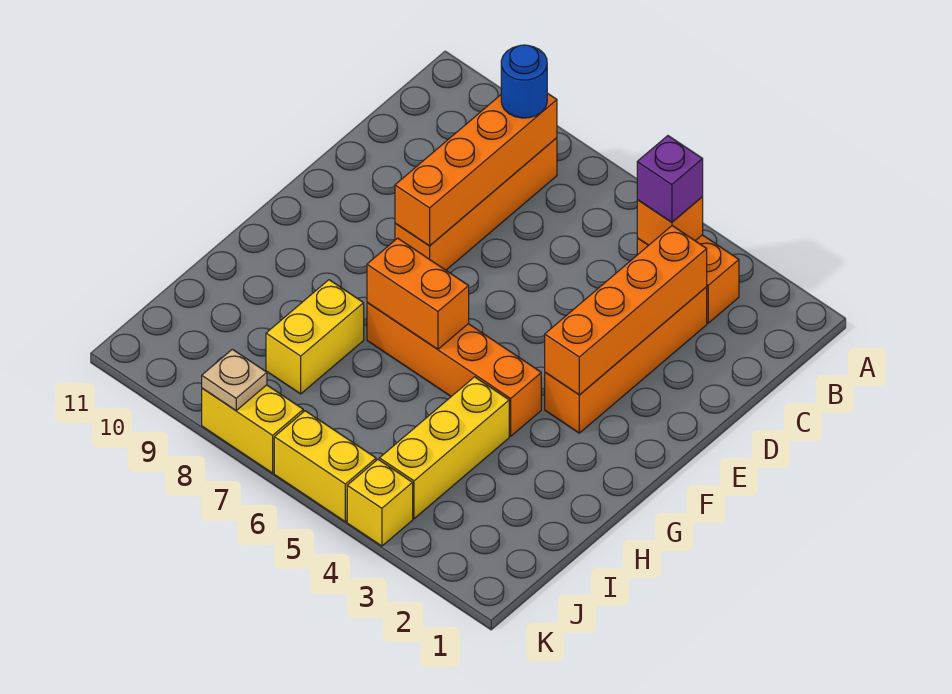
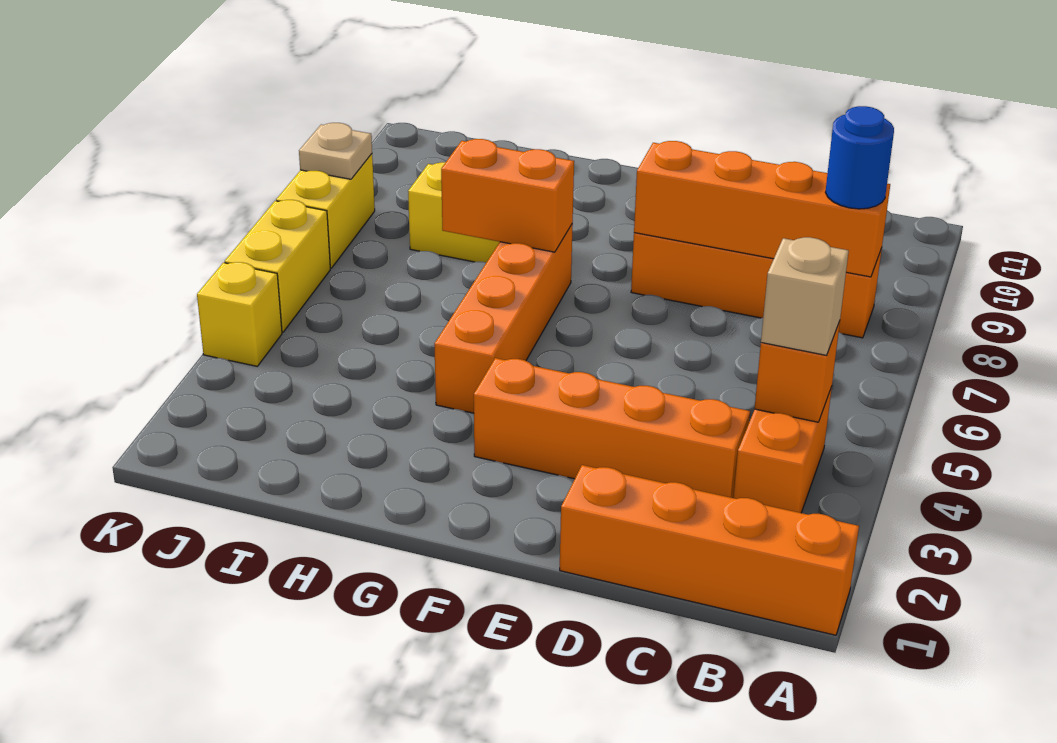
purple 1x1 brick [637,136,703,222] -> tan 1x1 brick [761,237,849,355]
orange 1x4 brick [545,226,707,395] -> orange 1x4 brick moved to [560,465,859,635]
orange 1x2 brick [367,238,469,349] -> orange 1x2 brick turned to [441,139,574,252]
yellow 1x3 brick [379,377,509,519] -> none

